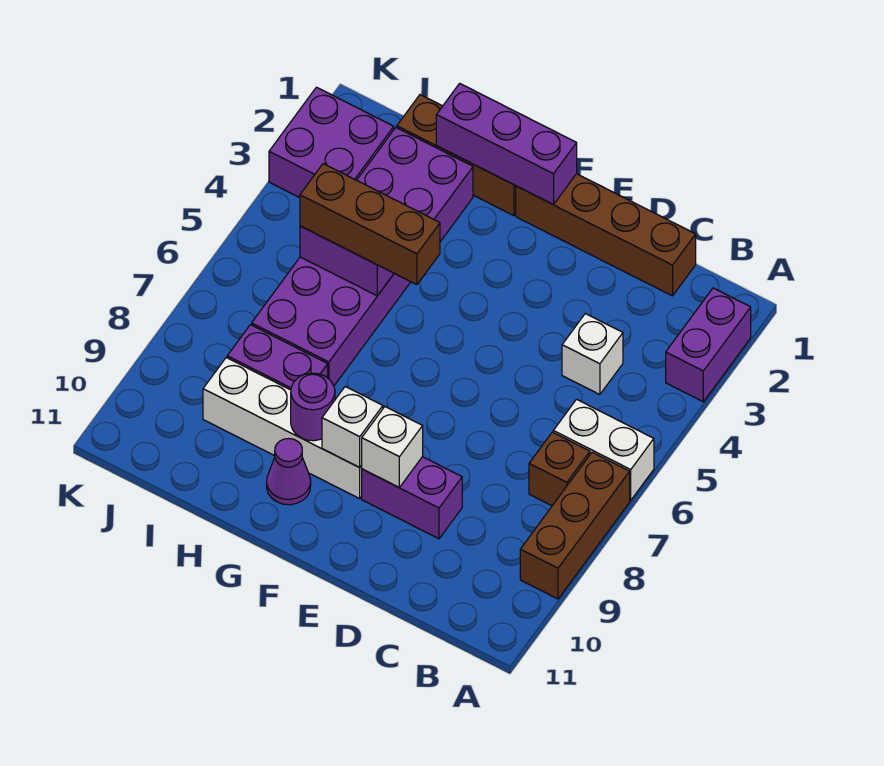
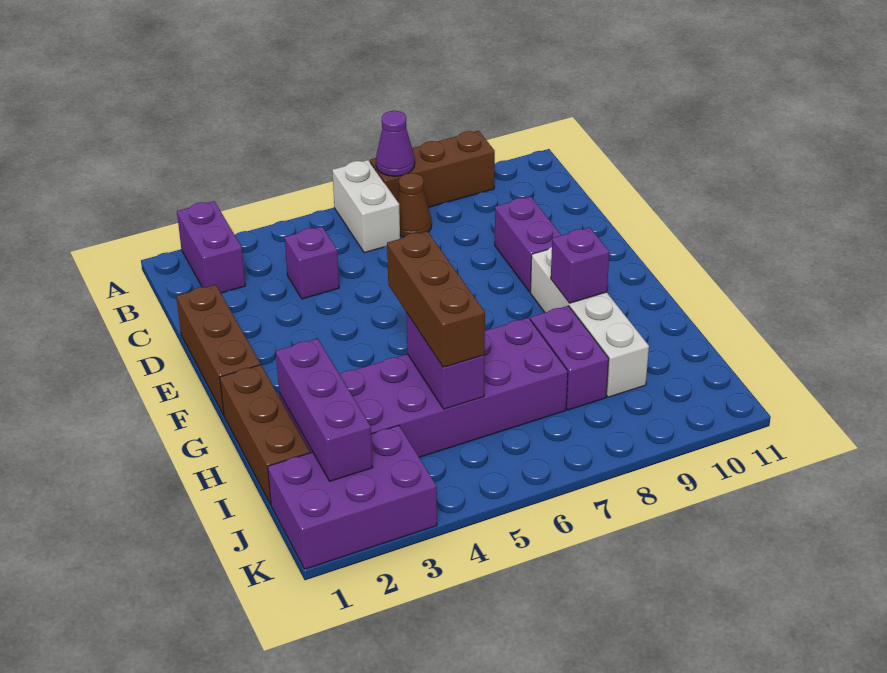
purple 1x2 brick [666,288,751,402] -> purple 1x2 brick turned to [177,201,245,293]
brown 1x1 brick [529,432,590,506] -> brown 1x1 cone [397,173,432,237]
brown 1x4 brick [516,174,696,296] -> brown 1x3 brick [176,285,260,415]
white 1x1 brick [562,314,623,395] -> purple 1x1 brick [285,227,339,299]
white 1x1 brick [361,407,423,487] -> none
purple 1x3 brick [436,83,577,204] -> purple 1x3 brick moved to [276,339,373,481]
white 1x1 brick [322,387,383,467] -> none
purple 1x1 round brick [291,373,335,441] -> purple 1x1 brick [551,227,609,303]
purple 1x1 cone [267,439,311,505] -> purple 1x1 cone moved to [376,111,415,176]
purple 2x2 brick [269,87,394,198] -> purple 2x3 brick [268,425,437,569]

